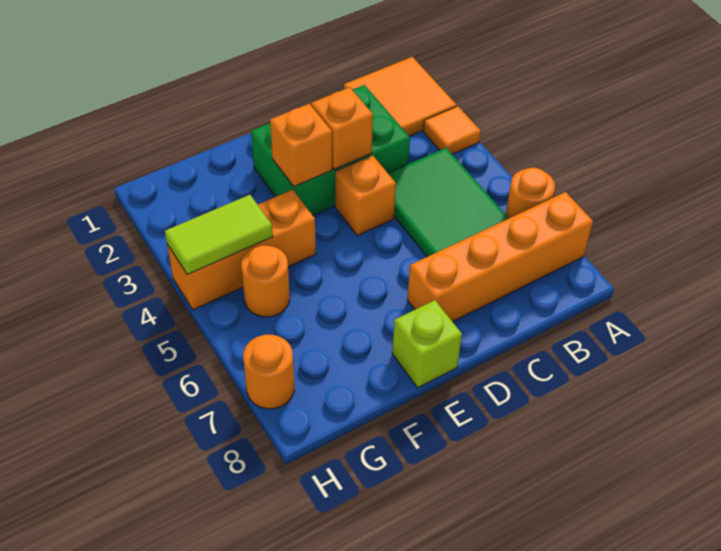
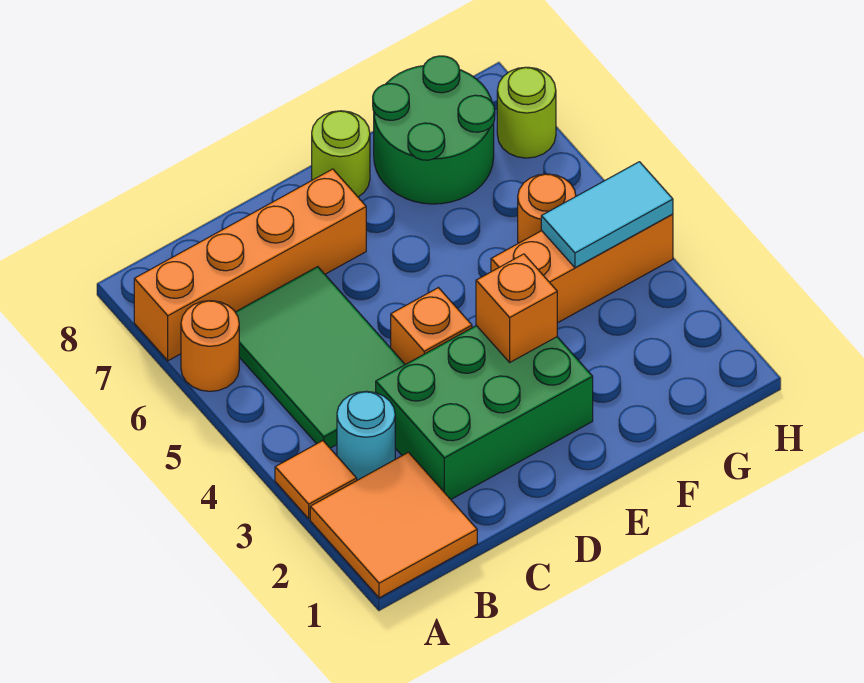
none -> cyan 1x1 round brick [337,391,395,480]
orange 1x1 brick [311,87,373,169] -> none
lime 1x1 brick [392,300,462,388] -> lime 1x1 round brick [312,111,370,197]
none -> green 2x2 round brick [373,56,495,204]
lime 1x2 tile [165,195,273,274] -> cyan 1x2 tile [541,162,673,268]
orange 1x1 round brick [243,335,294,409] -> lime 1x1 round brick [497,67,556,158]

